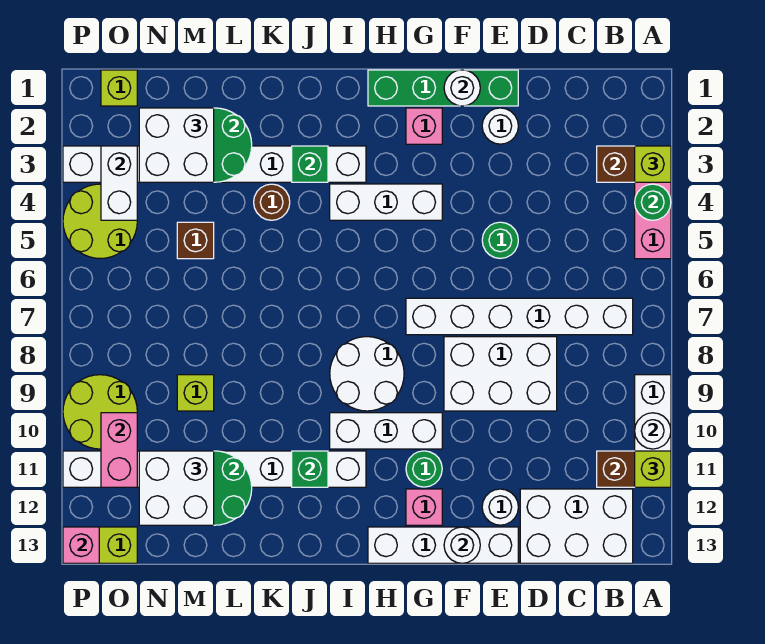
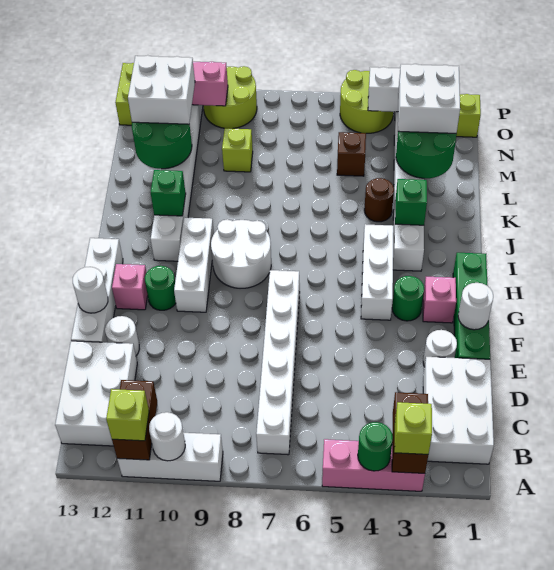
white 2x3 brick [444,337,557,411] -> white 2x3 brick moved to [423,357,494,464]
green 1x1 round brick [482,222,518,259] -> green 1x1 round brick moved to [392,276,424,321]
pink 1x1 brick [63,527,99,563] -> none

